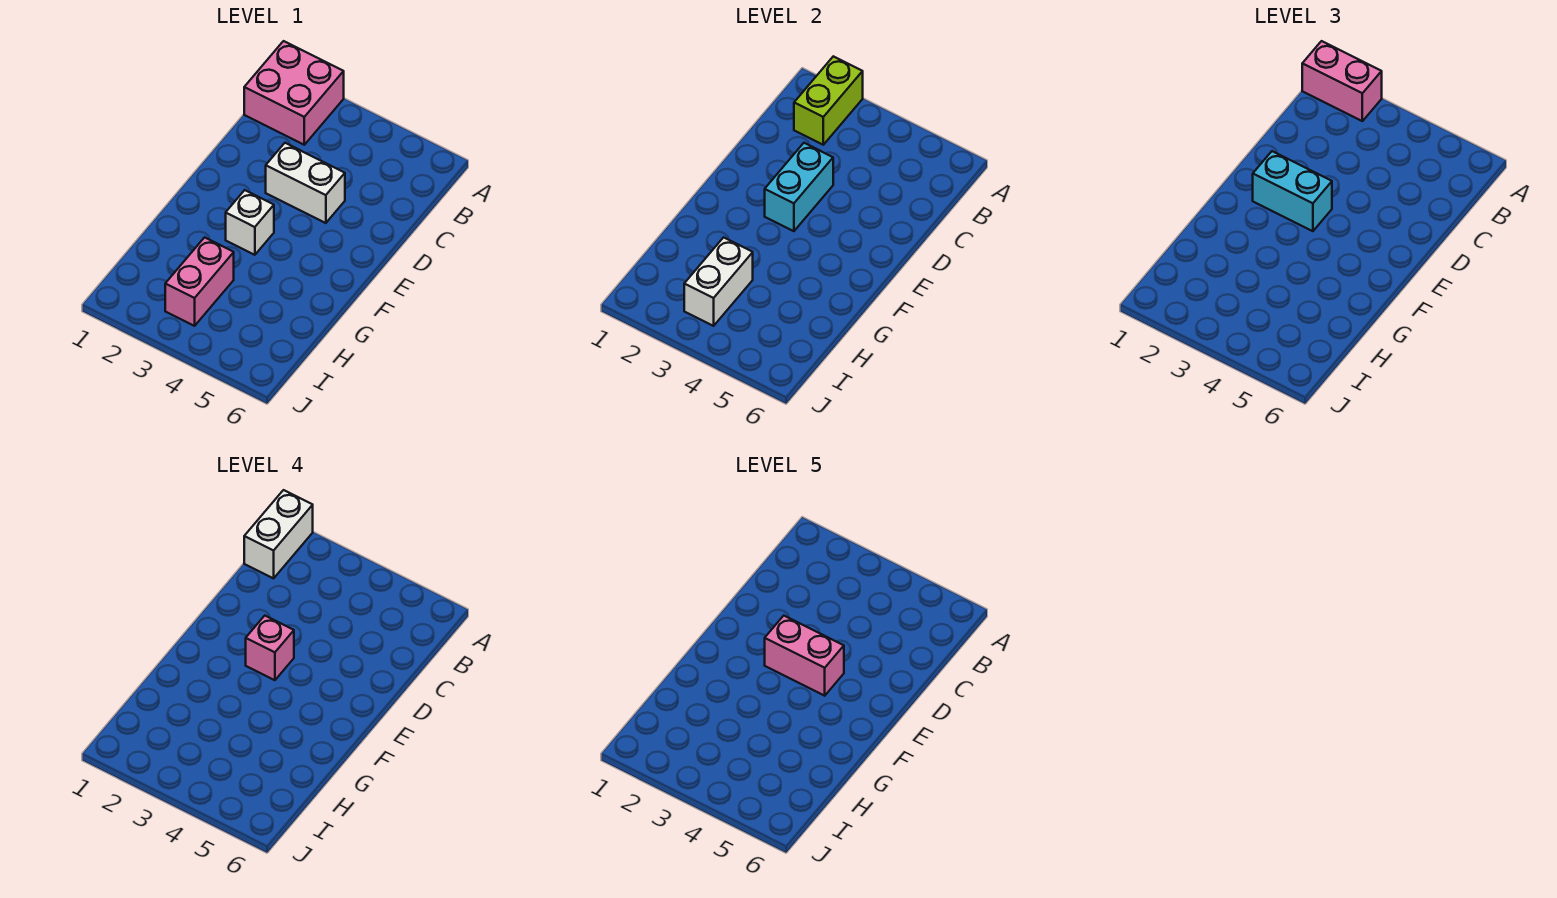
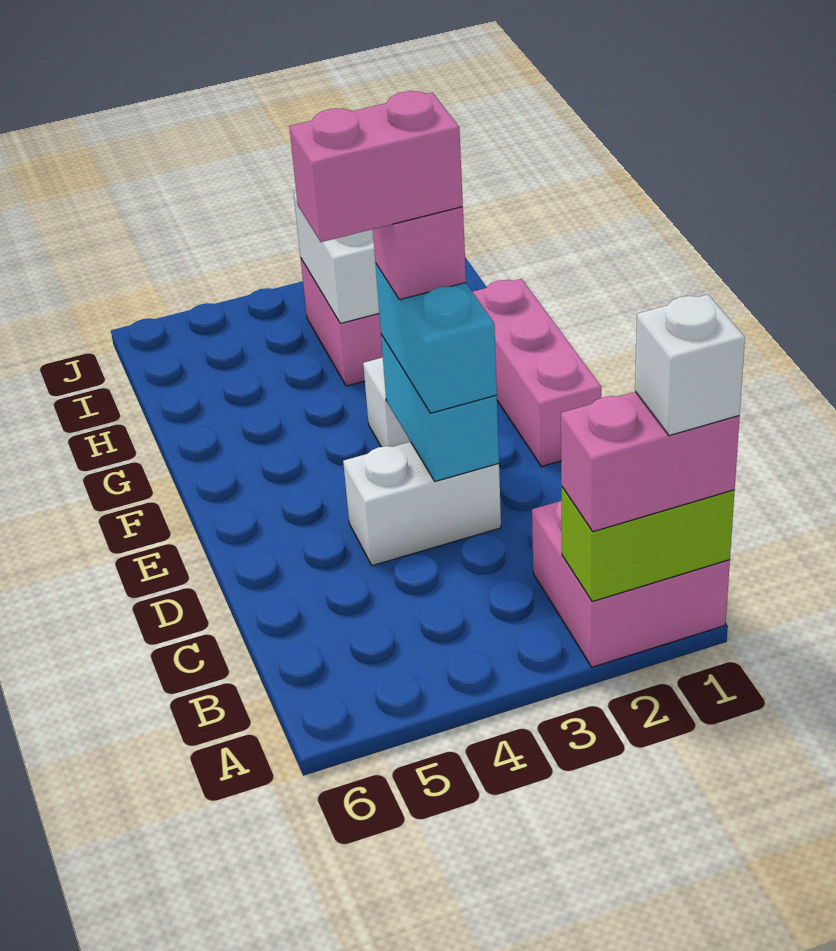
white 1x2 brick [244,490,313,578] -> white 1x1 brick [635,294,745,436]
lime 1x2 brick [794,56,863,145] -> lime 1x2 brick turned to [562,487,735,602]
none -> pink 1x3 brick [473,279,601,467]
cyan 1x2 brick [1253,151,1332,231] -> cyan 1x2 brick turned to [376,264,497,413]

